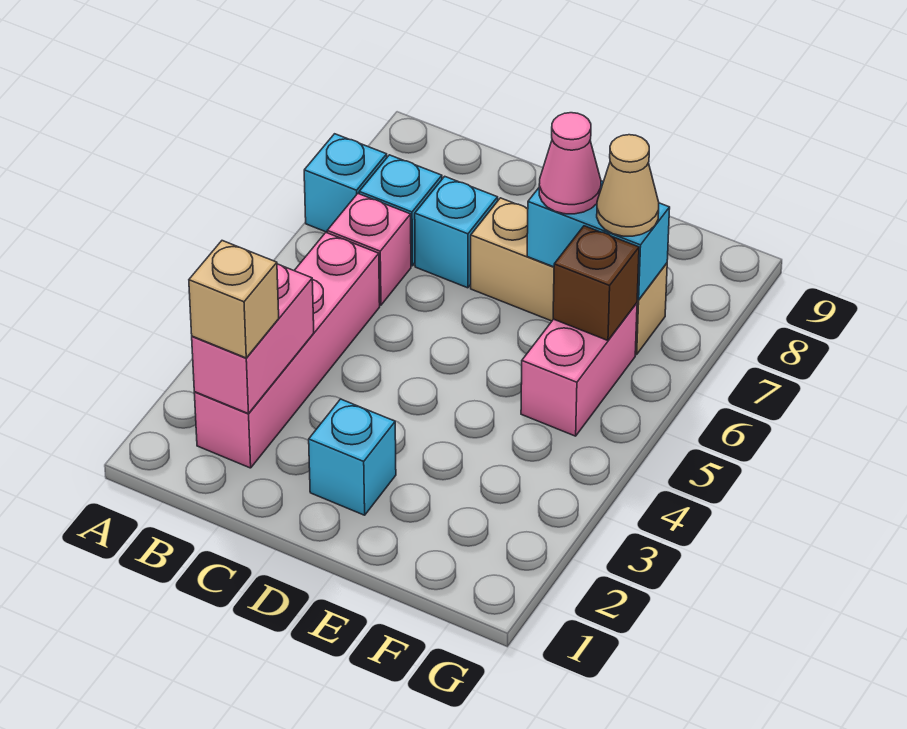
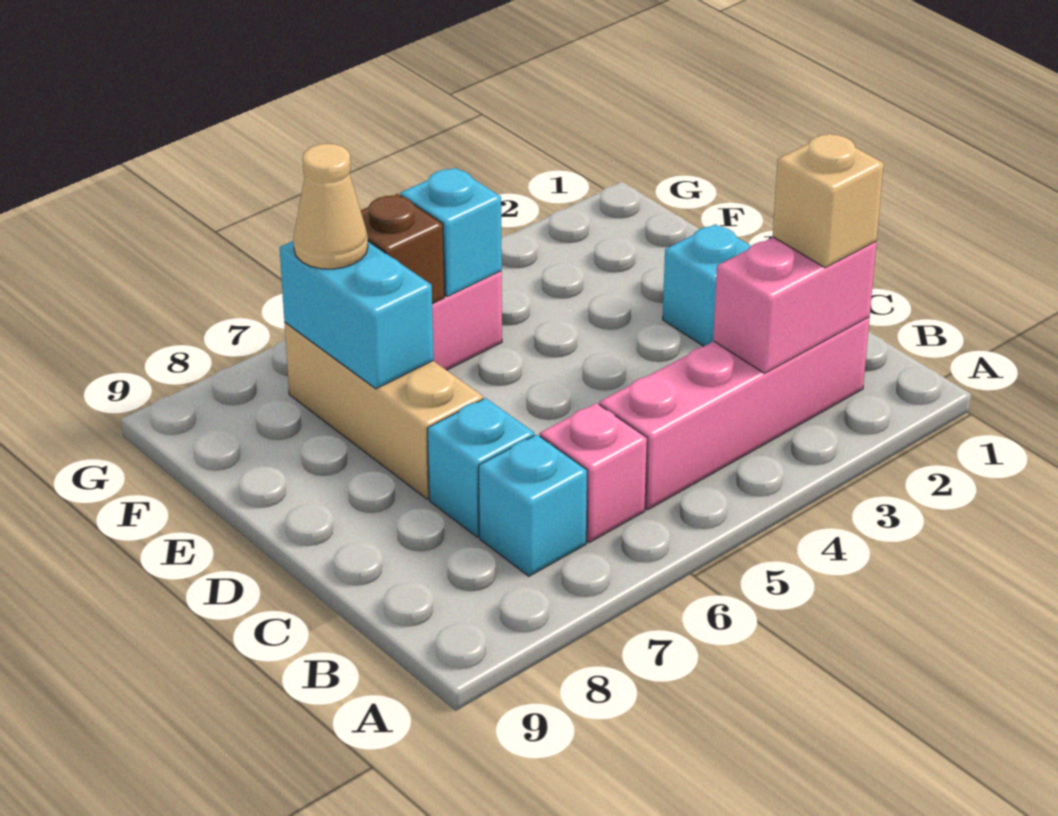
cyan 1x1 brick [304,134,387,232] -> cyan 1x1 brick moved to [400,168,502,296]
pink 1x1 cone [539,113,601,214] -> none

